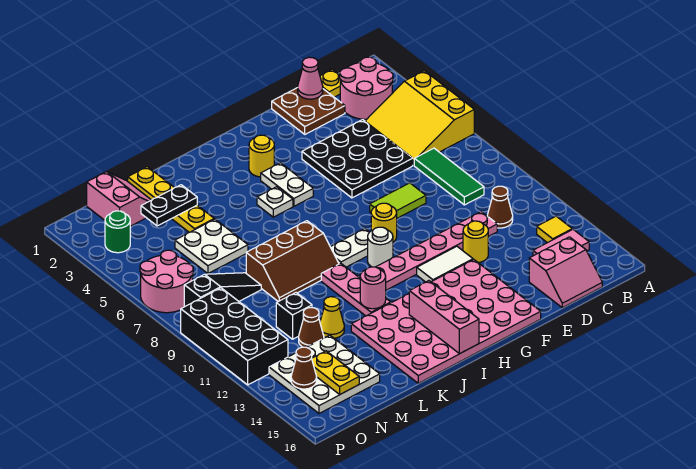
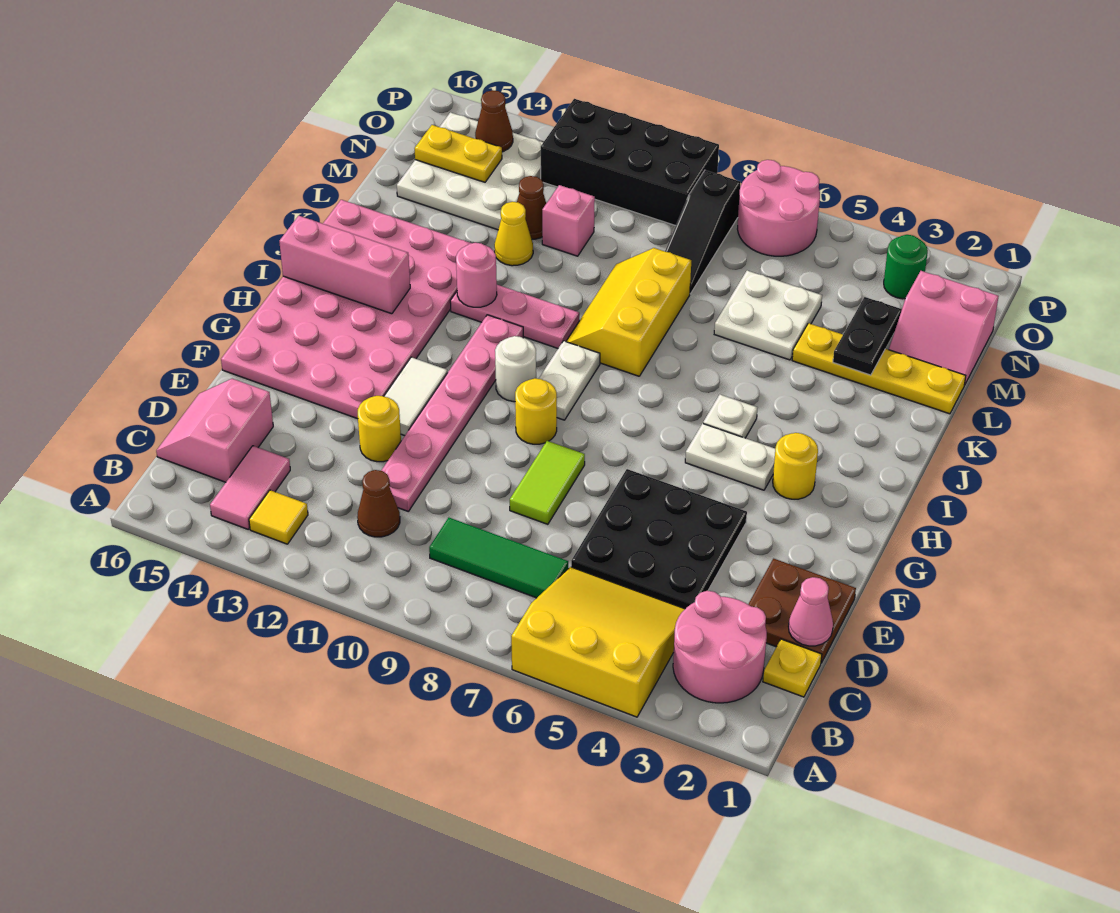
brown 2x3 slope [246,221,339,302] -> yellow 2x3 slope [566,248,691,376]
black 1x1 brick [276,293,312,339] -> pink 1x1 brick [542,185,595,256]

